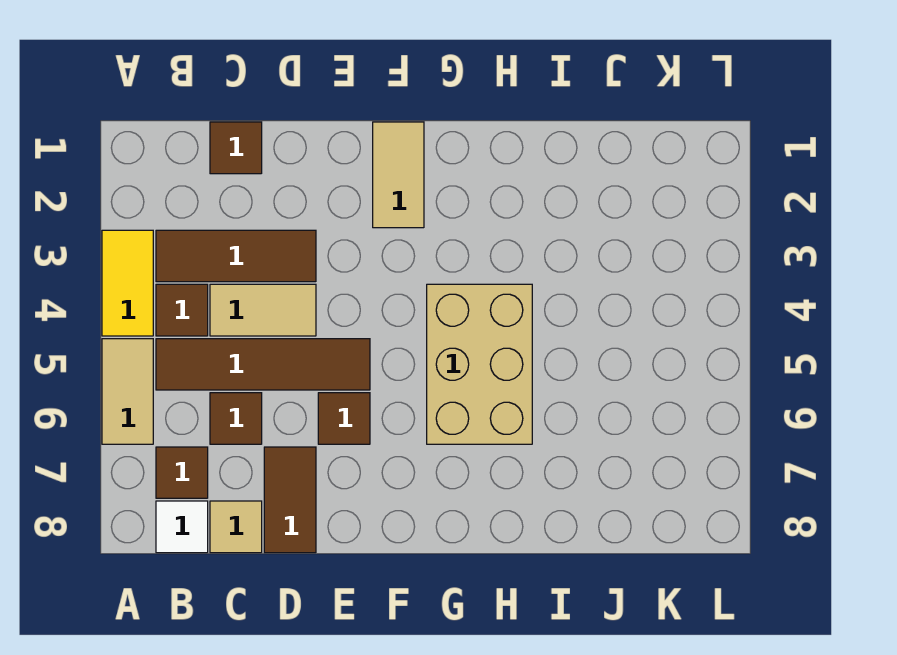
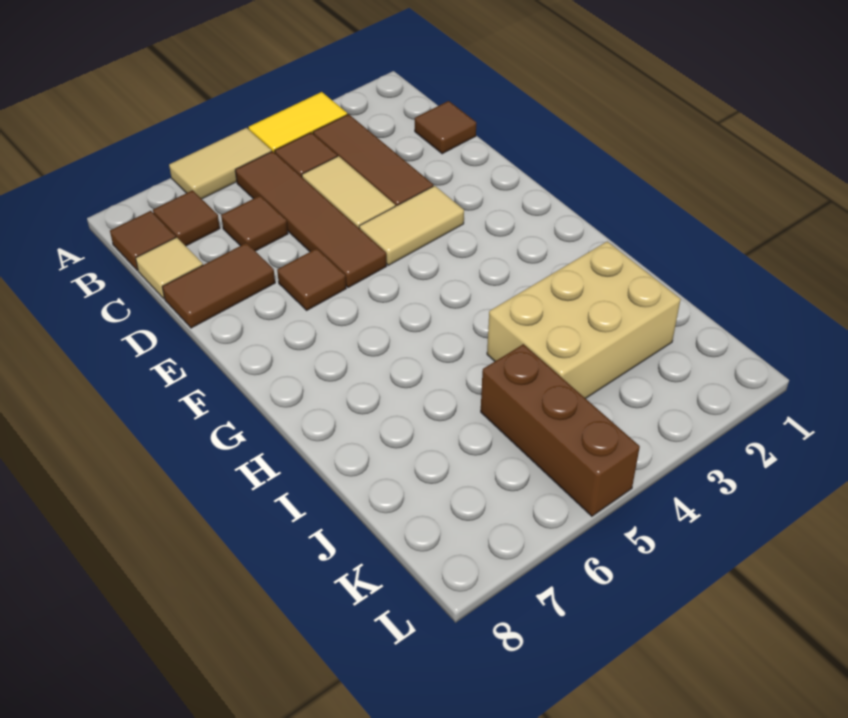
white 1x1 tile [156,501,208,553] -> brown 1x1 tile [110,211,176,271]
tan 1x2 tile [373,122,424,228] -> tan 1x2 tile moved to [359,186,464,265]
tan 2x3 brick [427,284,532,444] -> tan 2x3 brick moved to [487,241,681,399]
none -> brown 1x3 brick [481,344,640,516]

